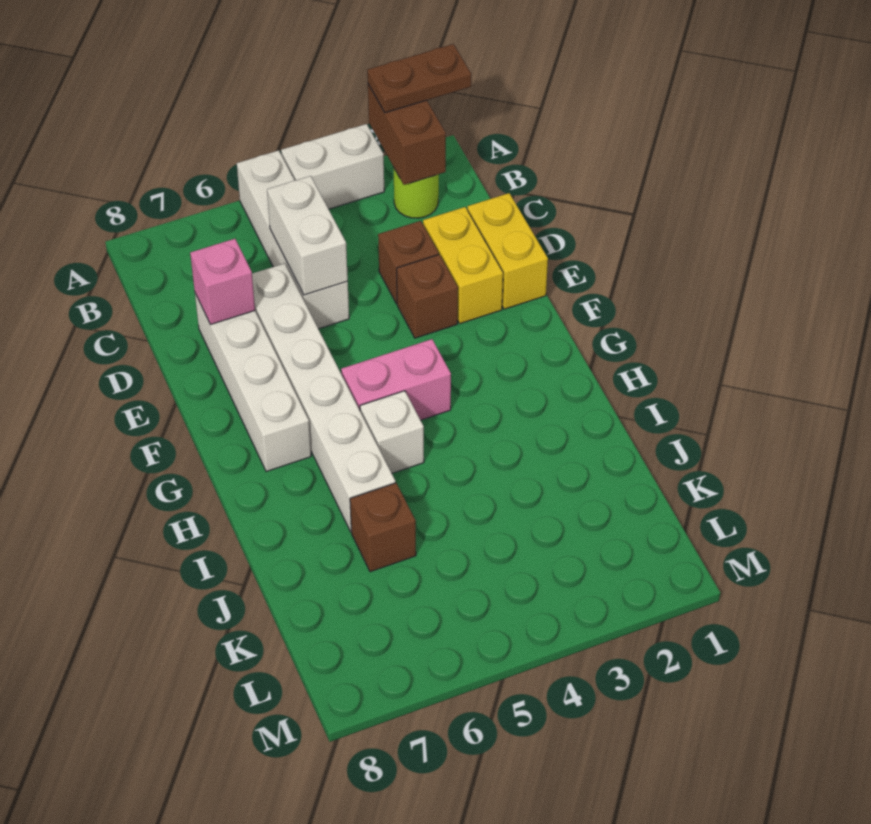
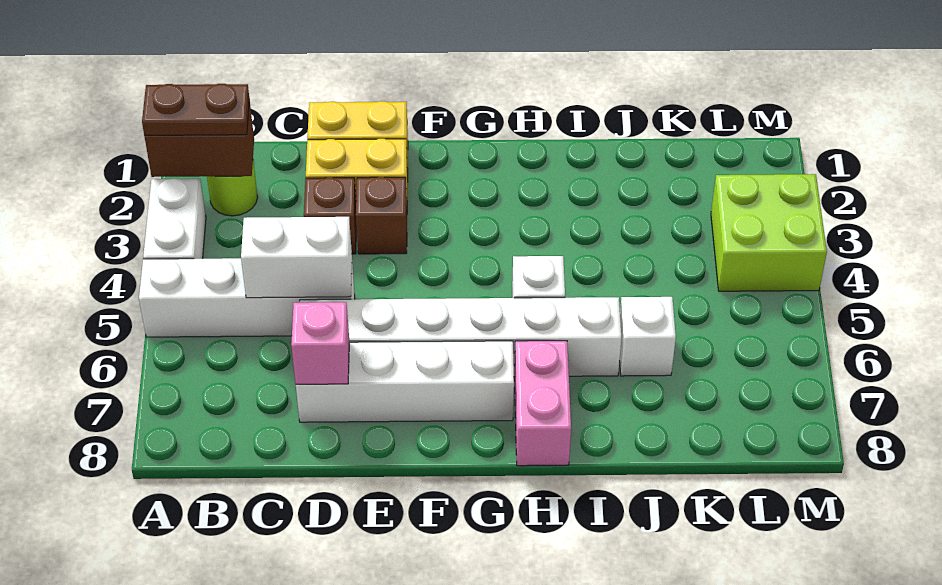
brown 1x2 plate [367,44,471,113] -> brown 1x2 plate turned to [142,84,249,135]
pink 1x2 brick [341,339,451,420] -> pink 1x2 brick moved to [514,341,571,466]
brown 1x1 brick [350,483,416,572] -> white 1x1 brick [620,297,676,376]
none -> lime 2x2 brick [711,174,827,291]

